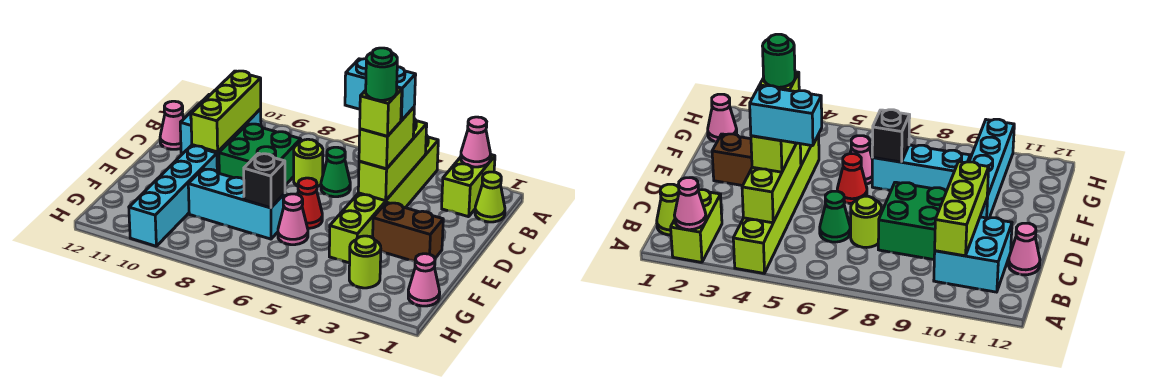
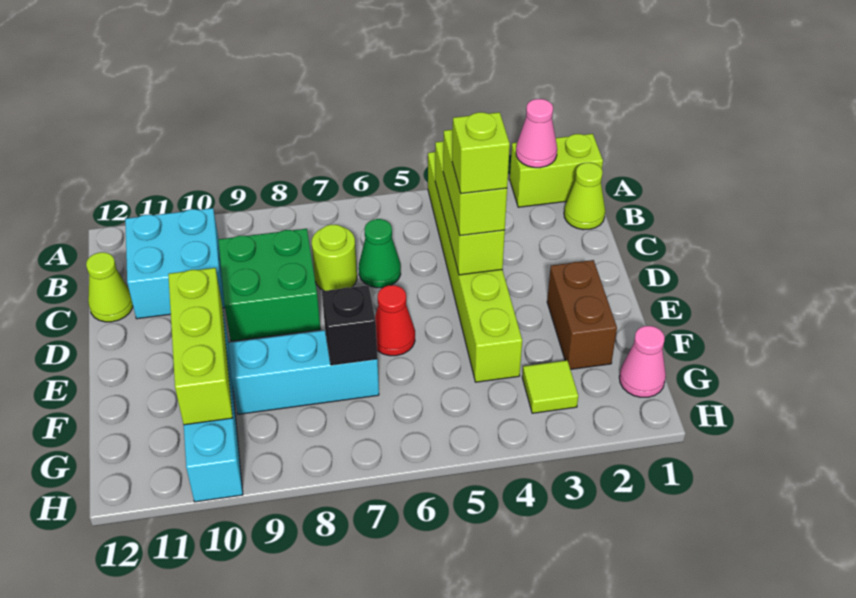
lime 1x2 brick [442,155,495,217] -> lime 1x2 brick turned to [510,134,603,207]
lime 1x3 brick [191,71,261,152] -> lime 1x3 brick moved to [168,268,233,425]
cyan 1x2 brick [345,59,416,121] -> none
pink 1x1 cone [160,101,184,149] -> lime 1x1 cone [86,252,133,322]
green 1x1 round brick [366,48,397,100] -> none
brown 1x2 brick [373,202,443,261] -> brown 1x2 brick turned to [547,260,617,369]
pink 1x1 cone [278,194,308,245] -> none
lime 1x1 round brick [349,236,381,288] -> lime 1x1 tile [522,360,578,413]

